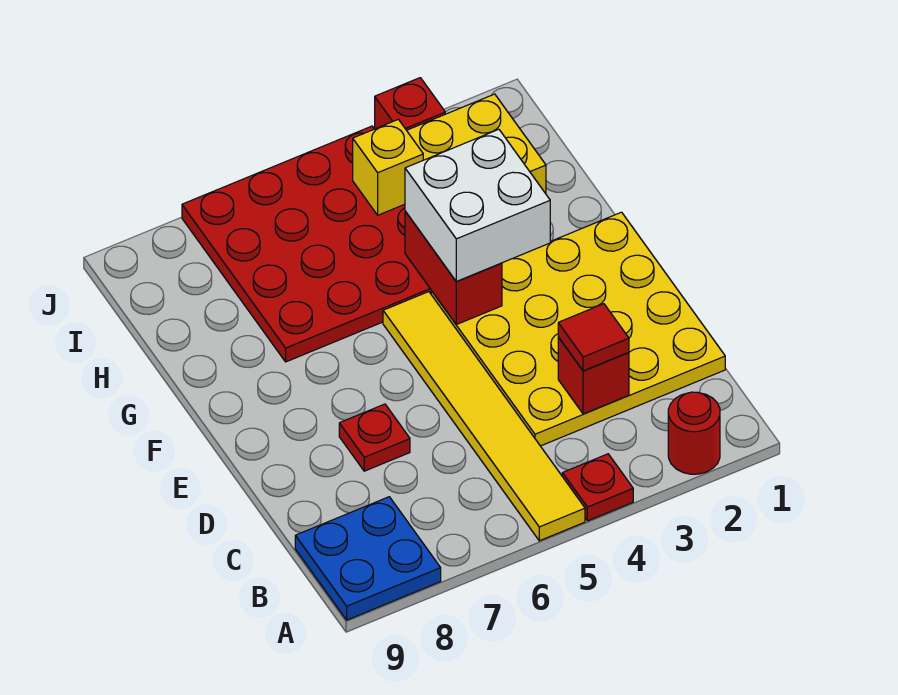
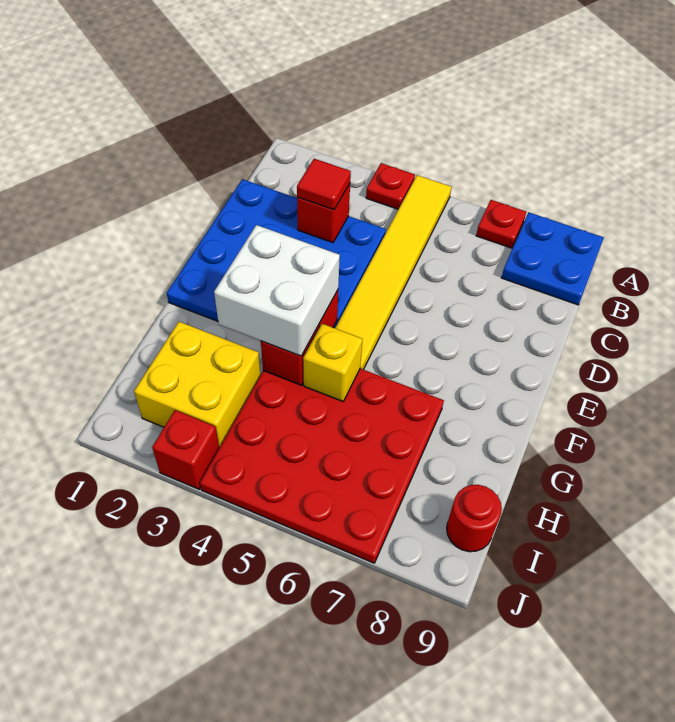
red 1x1 round brick [668,392,720,474] -> red 1x1 round brick moved to [447,485,502,552]
yellow 4x4 plate [431,212,725,446] -> blue 4x4 plate [167,179,386,328]
red 1x1 plate [339,404,410,471] -> red 1x1 plate moved to [476,200,526,248]
yellow 1x1 brick [353,119,423,215] -> yellow 1x1 brick moved to [303,324,362,401]

